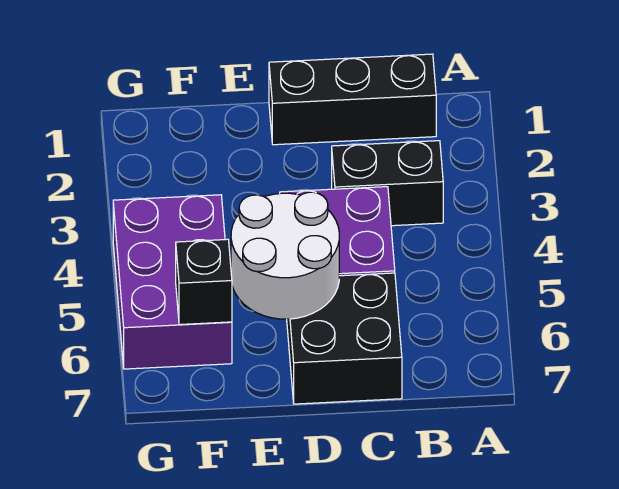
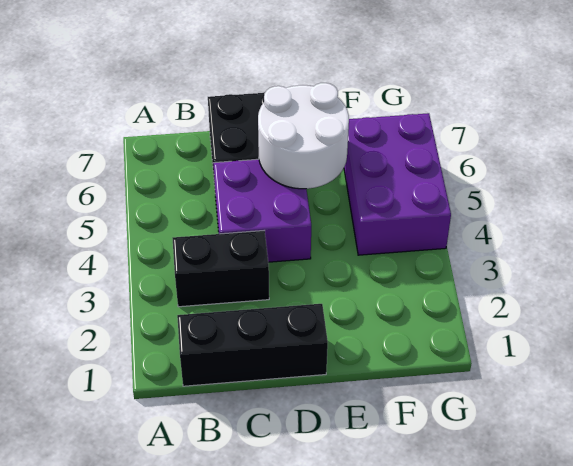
black 1x1 brick [176,239,232,325] -> none

